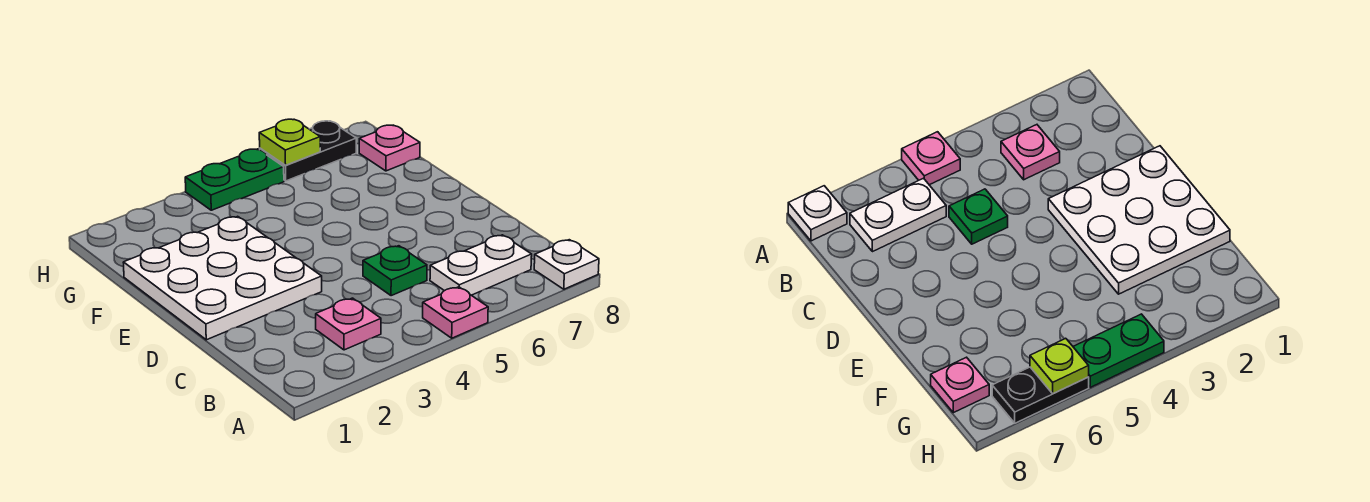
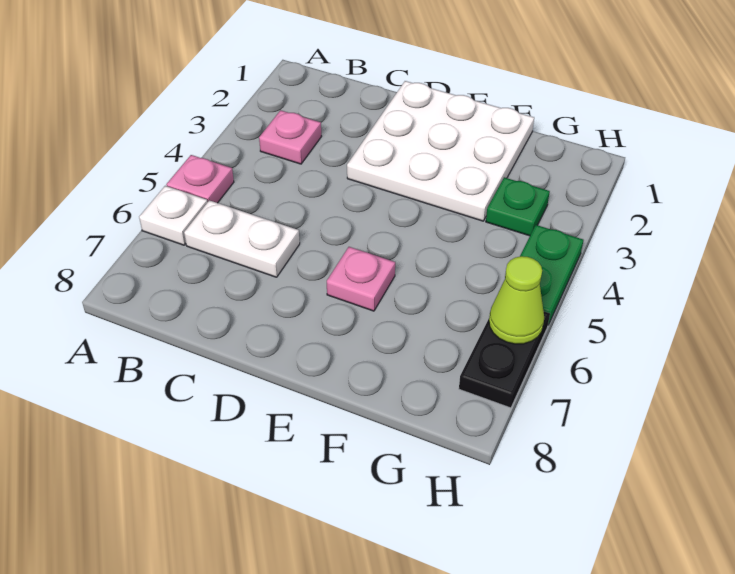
white 1x1 plate [534,240,599,289] -> white 1x1 plate moved to [139,186,208,245]
white 1x2 plate [430,235,532,295] -> white 1x2 plate turned to [184,200,300,277]
green 1x1 plate [363,246,427,296] -> green 1x1 plate moved to [486,177,550,236]
pink 1x1 plate [359,125,420,171] -> pink 1x1 plate moved to [327,247,395,311]
lime 1x1 plate [259,119,320,165] -> lime 1x1 cone [489,256,544,344]

